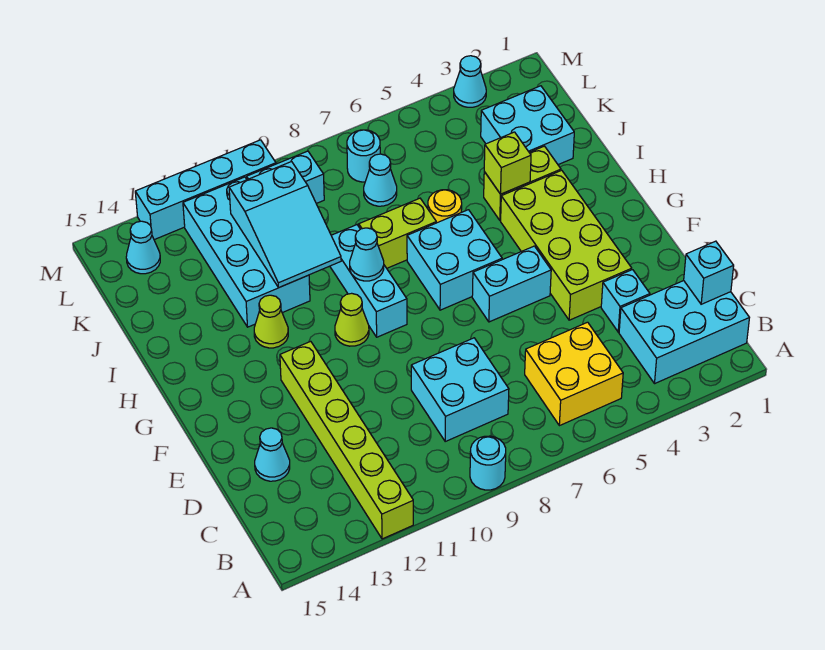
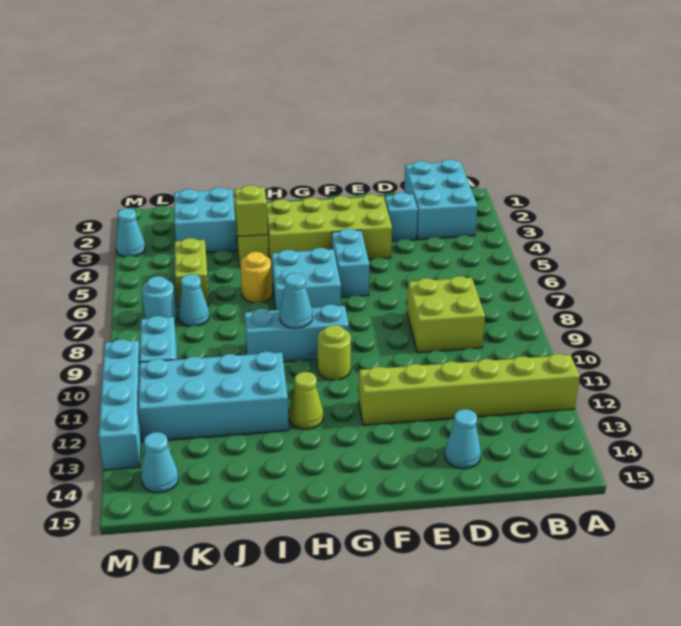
cyan 1x1 round brick [470,436,506,490] -> none
yellow 2x2 brick [525,322,623,426] -> none
cyan 1x1 brick [684,241,734,304] -> none
cyan 2x2 brick [411,338,509,441] -> lime 2x2 brick [407,276,485,352]
lime 1x1 cone [335,293,369,346] -> lime 1x1 round brick [318,325,351,380]
lime 1x2 brick [359,198,436,268] -> lime 1x2 brick moved to [175,238,209,308]
cyan 2x3 slope [229,162,341,288] -> none

